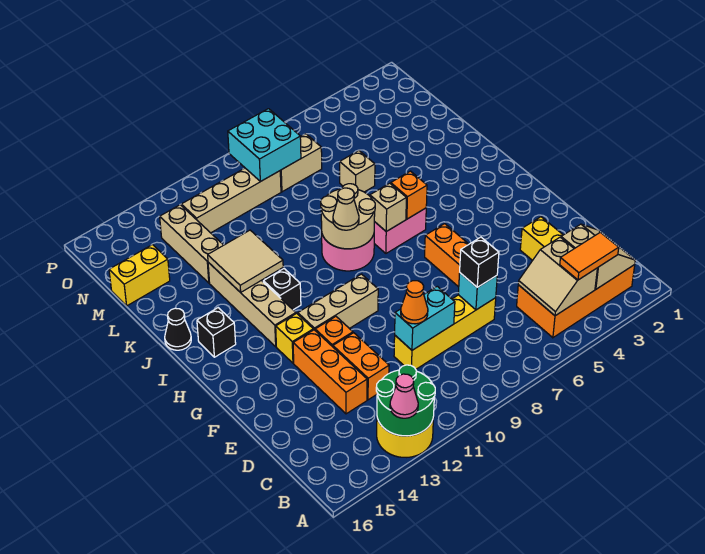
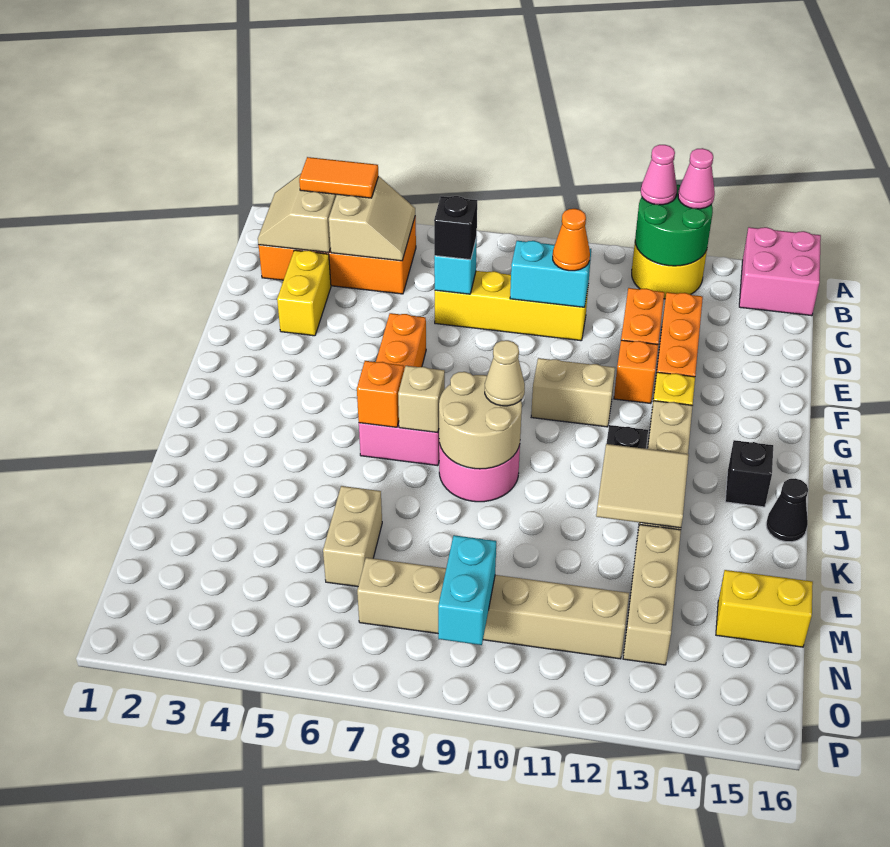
none -> pink 1x1 cone [641,145,677,205]
none -> pink 2x2 brick [739,227,821,316]
tan 1x3 brick [298,274,378,330] -> tan 1x2 brick [531,358,615,427]
tan 1x1 brick [340,150,375,192] -> tan 1x2 brick [323,486,382,587]
cyan 2x2 brick [228,109,301,182] -> cyan 1x2 brick [438,535,496,645]

